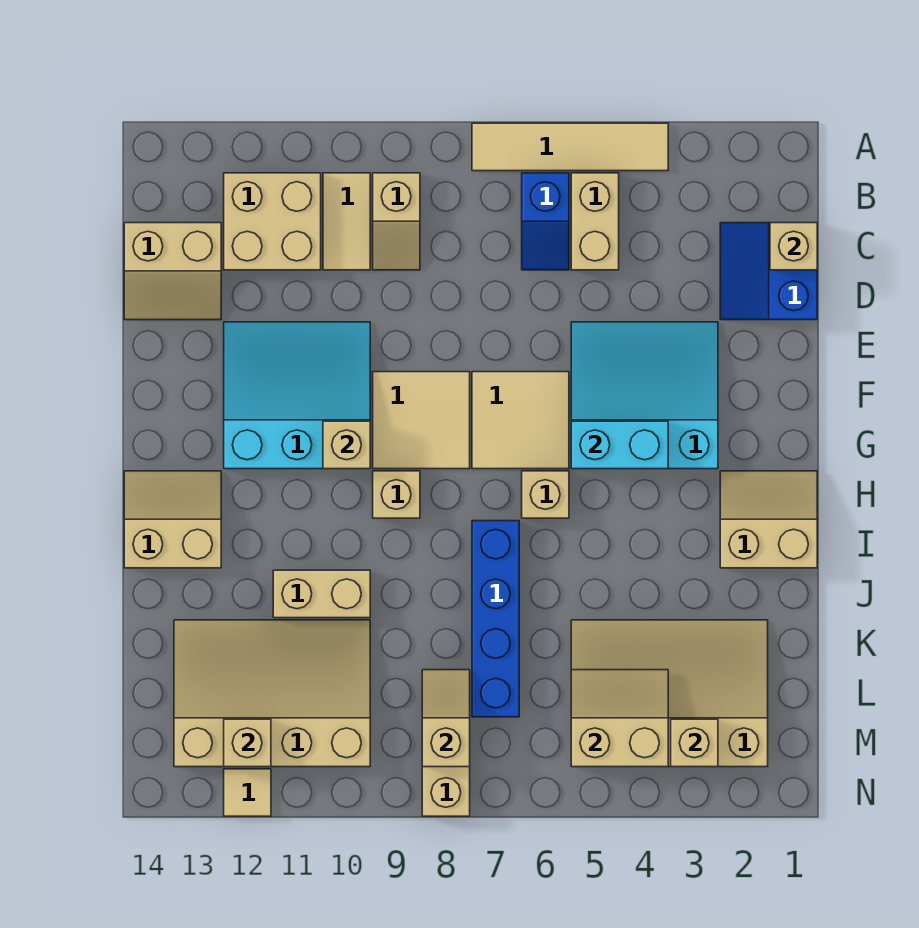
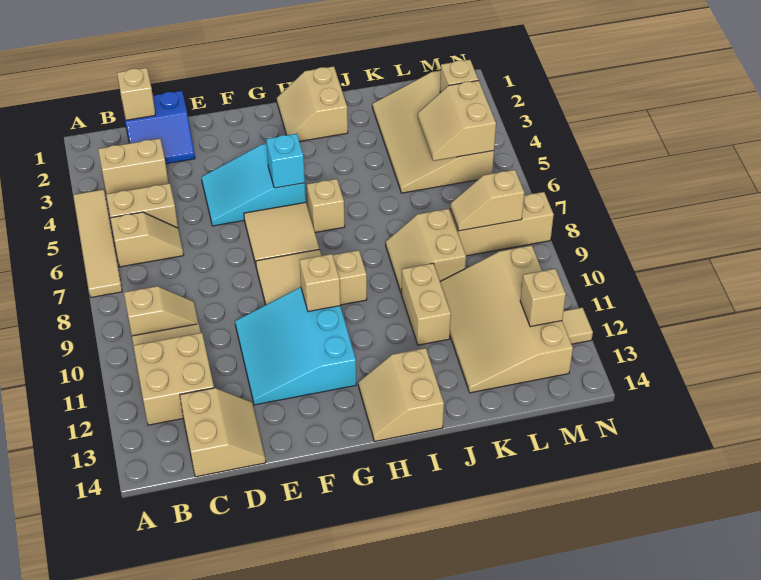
none -> tan 1x2 brick [98,139,168,194]
blue 1x2 slope [522,173,569,270] -> tan 1x2 slope [111,212,184,267]
cyan 3x3 slope [571,322,718,469] -> cyan 2x3 slope [201,144,306,226]
cyan 1x2 brick [571,421,668,469] -> cyan 1x1 brick [266,134,305,188]
blue 1x4 brick [472,521,519,717] -> none
none -> tan 2x2 slope [386,209,466,294]

